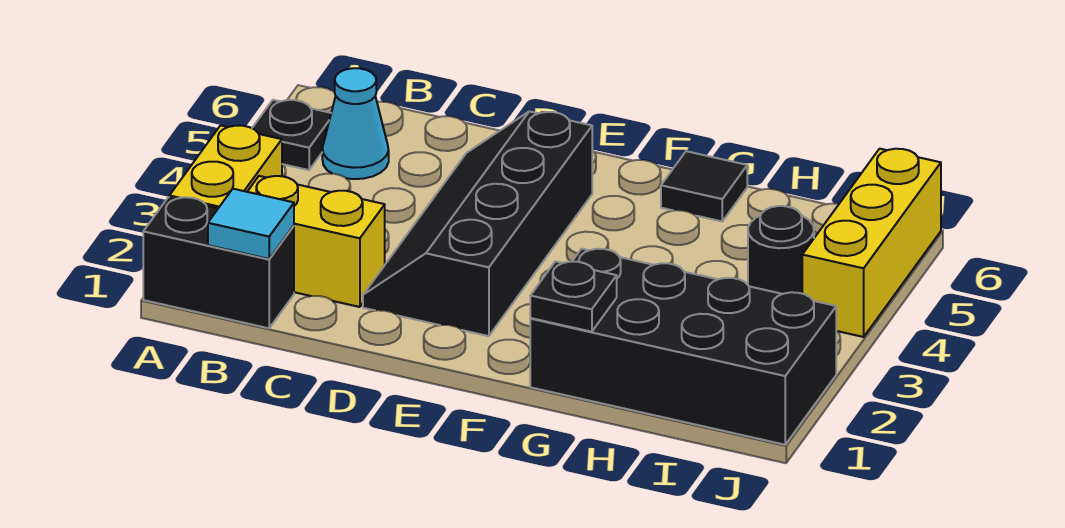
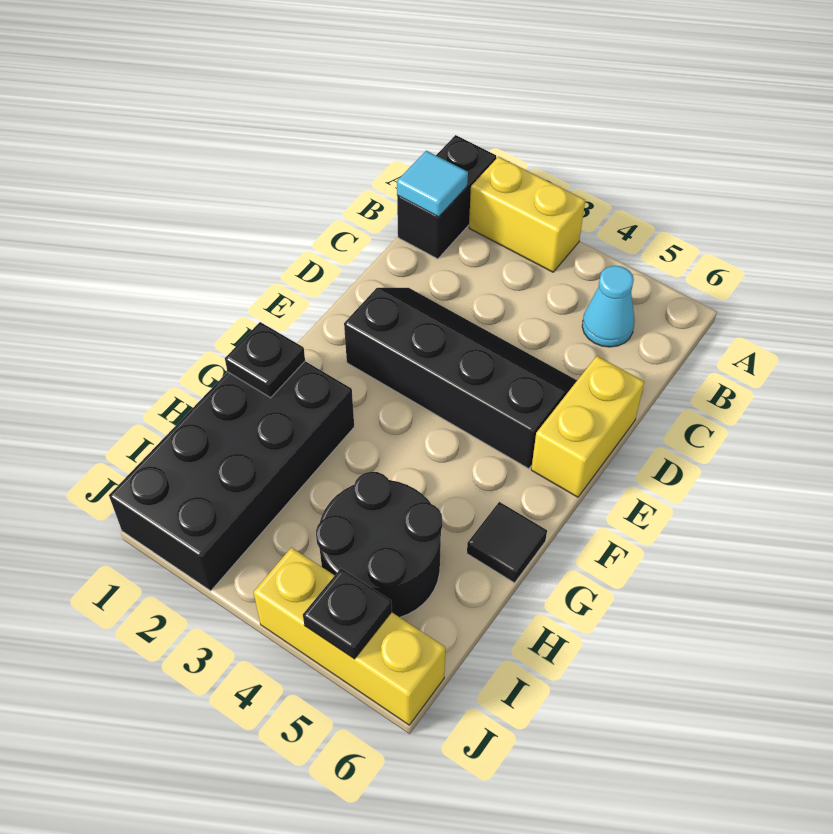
black 1x1 plate [252,100,331,170] -> black 1x1 plate moved to [303,569,392,659]
yellow 1x2 brick [247,176,385,307] -> yellow 1x2 brick moved to [531,356,644,497]
black 1x1 round brick [748,206,814,294] -> black 2x2 round brick [316,472,442,617]

